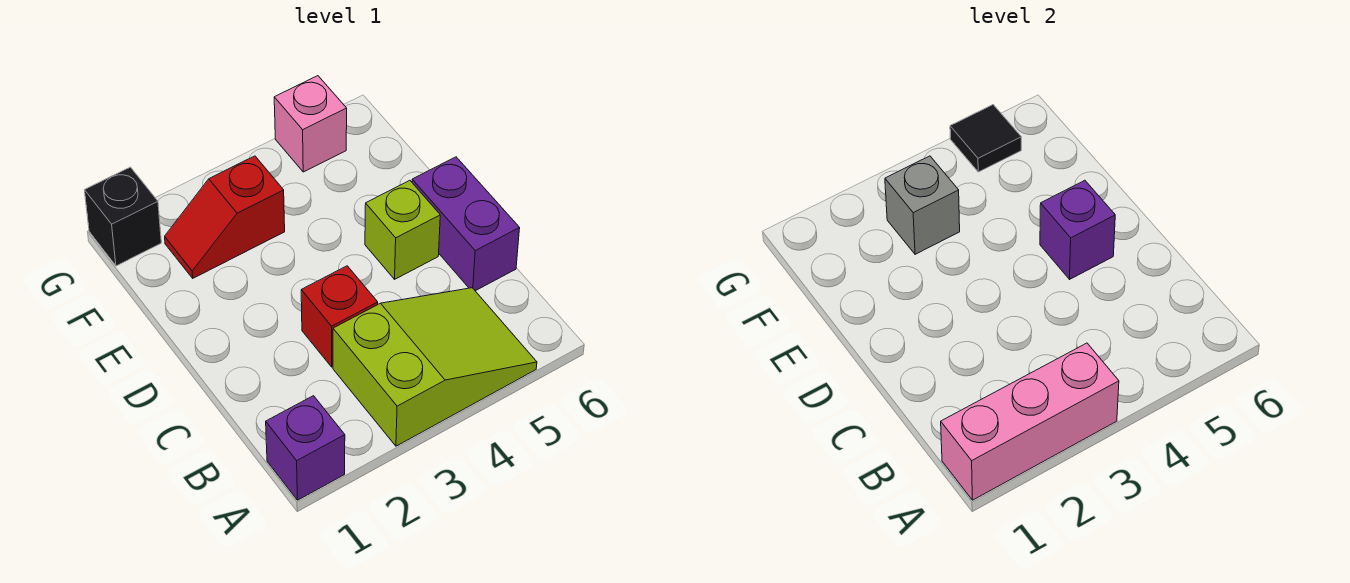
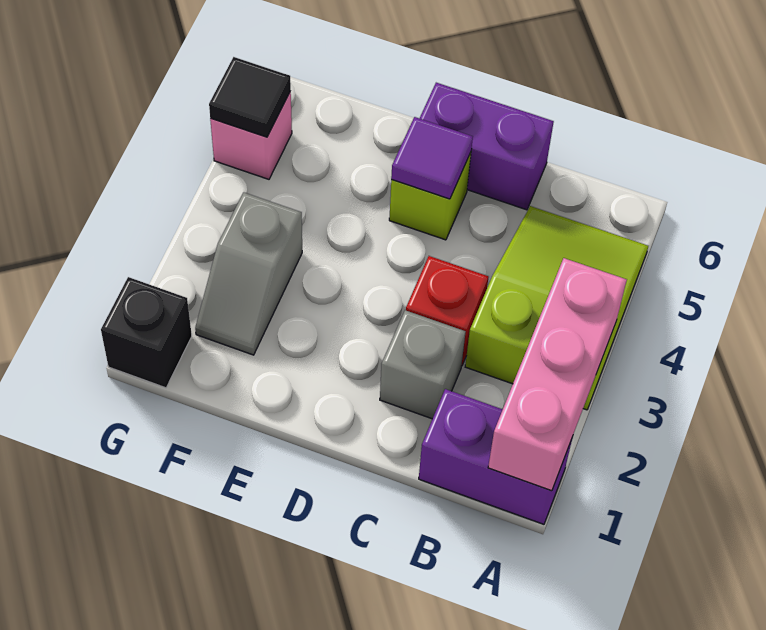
purple 1x1 brick [266,396,345,500] -> purple 1x2 brick [419,389,573,524]
purple 1x1 brick [1040,180,1115,279] -> purple 1x1 tile [391,117,473,199]
red 1x2 slope [165,156,285,278] -> grey 1x2 slope [195,192,302,355]
grey 1x1 brick [885,156,960,254] -> grey 1x1 brick moved to [380,310,466,419]

